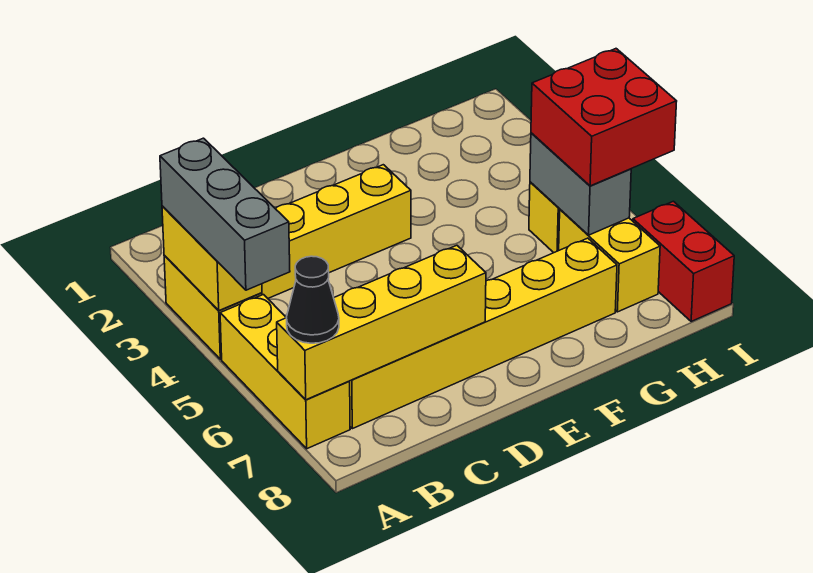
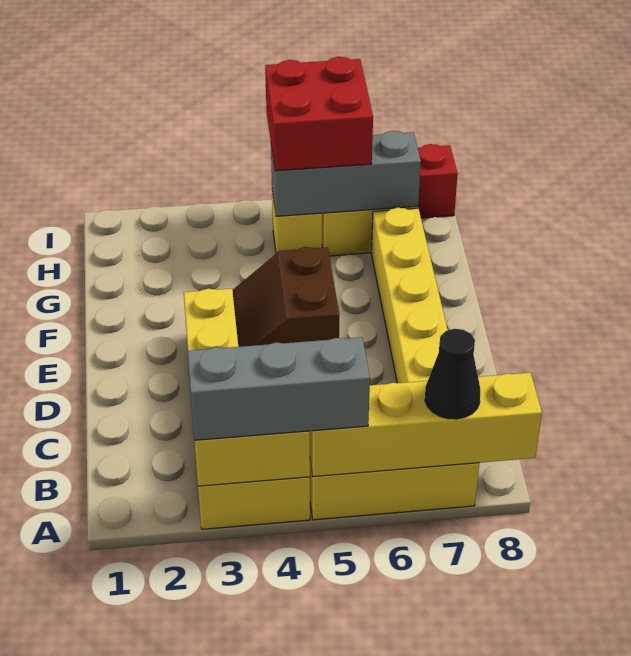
yellow 1x4 brick [277,245,486,400] -> yellow 1x4 brick turned to [310,373,542,477]
none -> brown 2x2 slope [233,247,339,347]
grey 1x2 brick [530,133,631,235] -> grey 1x3 brick [271,131,421,216]

